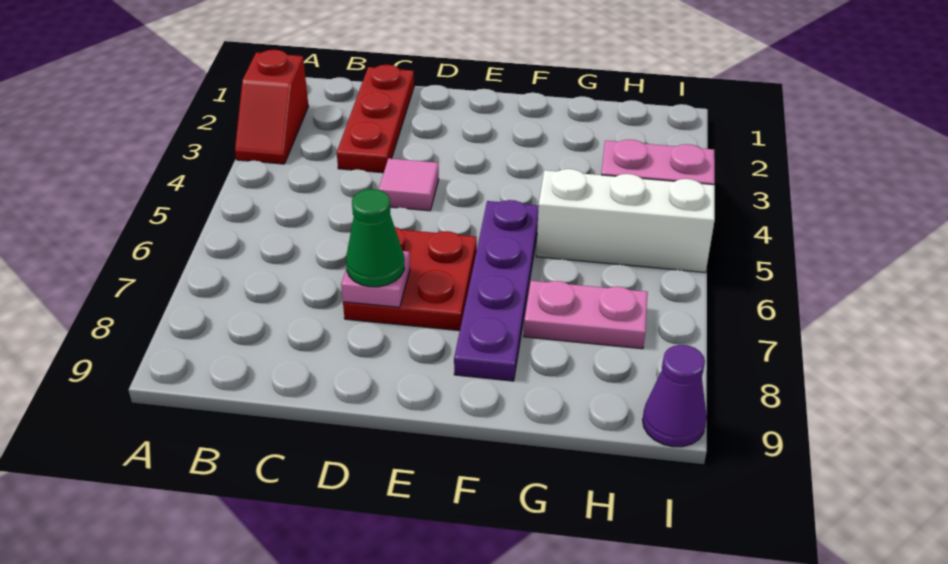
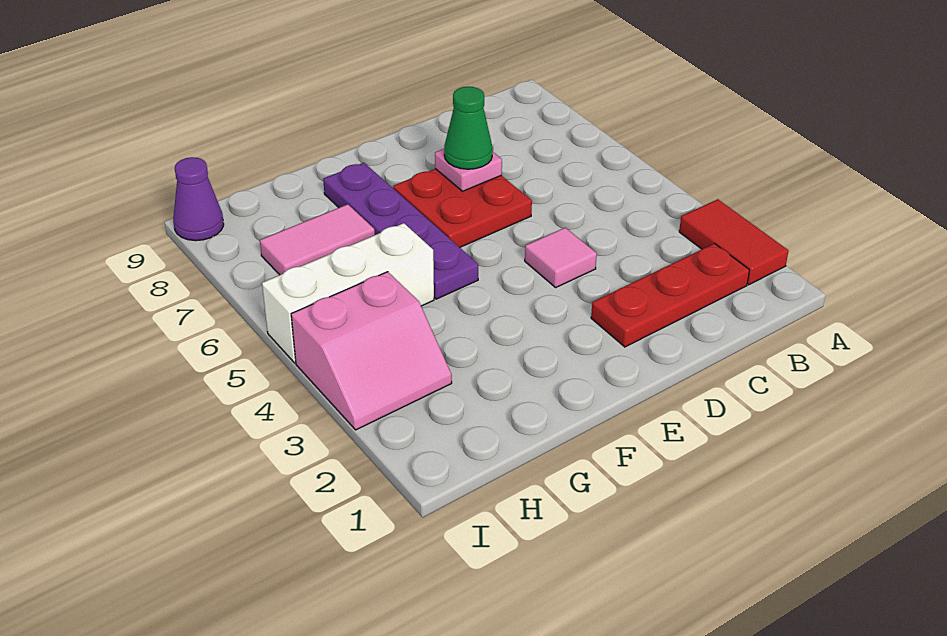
red 1x2 slope [235,50,308,164] -> red 1x2 tile [679,199,788,285]
red 1x3 plate [337,65,414,173] -> red 1x3 plate turned to [591,244,749,347]
pink 1x2 plate [524,281,648,349] -> pink 1x2 tile [260,204,375,275]

